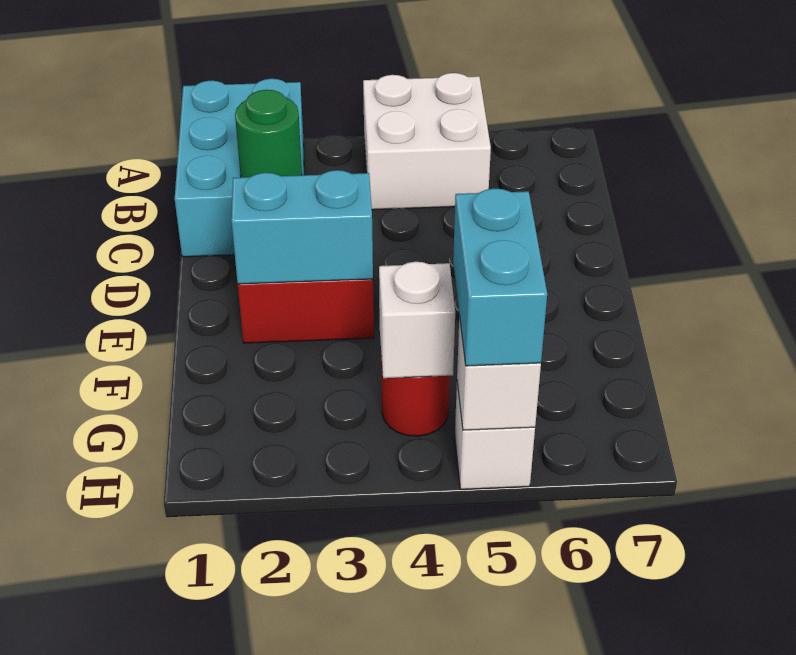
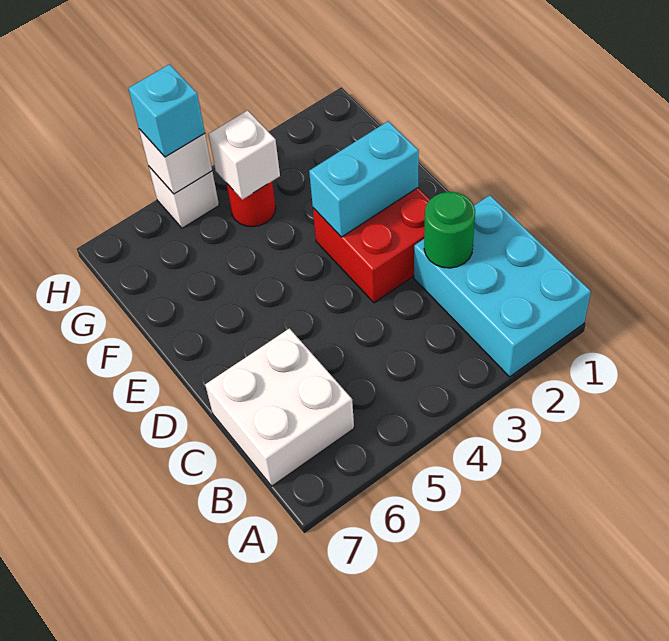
white 2x2 brick [363,73,491,210] -> white 2x2 brick moved to [205,328,354,486]
cyan 1x2 brick [453,188,547,366] -> cyan 1x1 brick [129,64,205,157]

